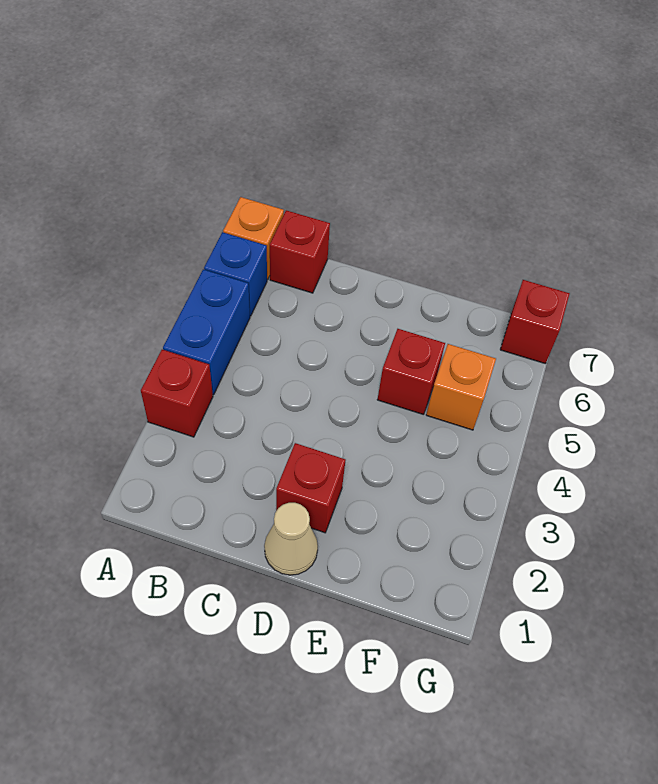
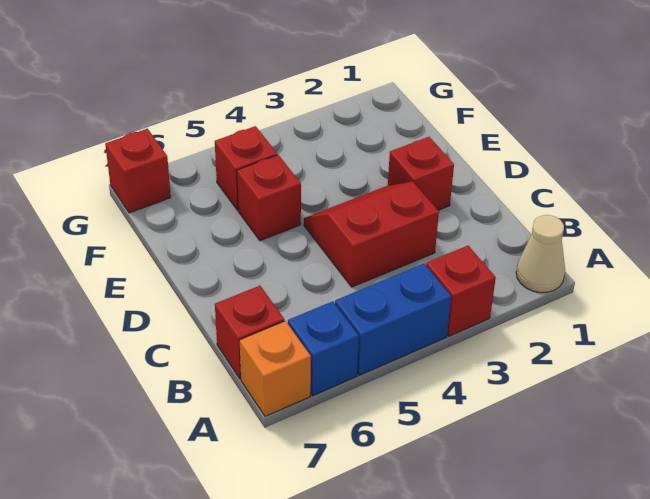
none -> red 2x2 slope [304,181,439,287]
tan 1x1 cone [264,503,318,575] -> tan 1x1 cone moved to [516,215,565,293]
orange 1x1 brick [426,344,496,430] -> red 1x1 brick [215,126,277,210]

